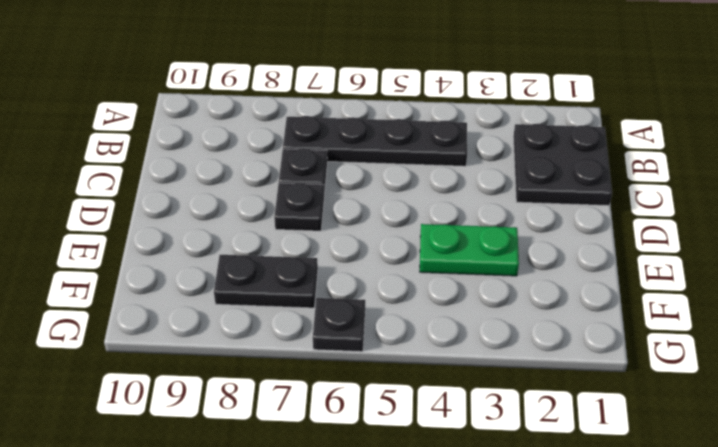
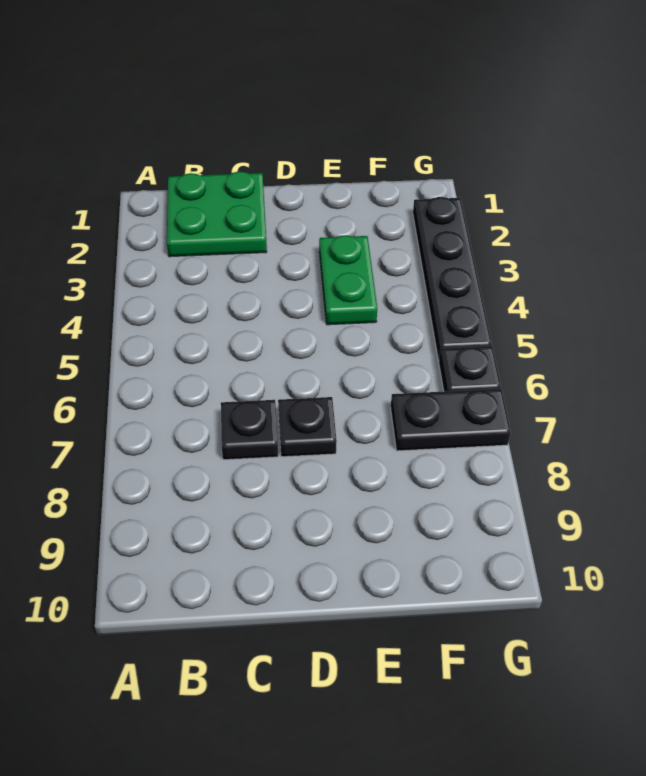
black 2x2 plate [513,124,612,206] -> green 2x2 plate [167,171,267,257]
black 1x4 plate [283,116,467,166] -> black 1x4 plate moved to [413,197,492,360]
black 1x2 plate [214,255,318,308] -> black 1x2 plate turned to [391,389,511,451]

